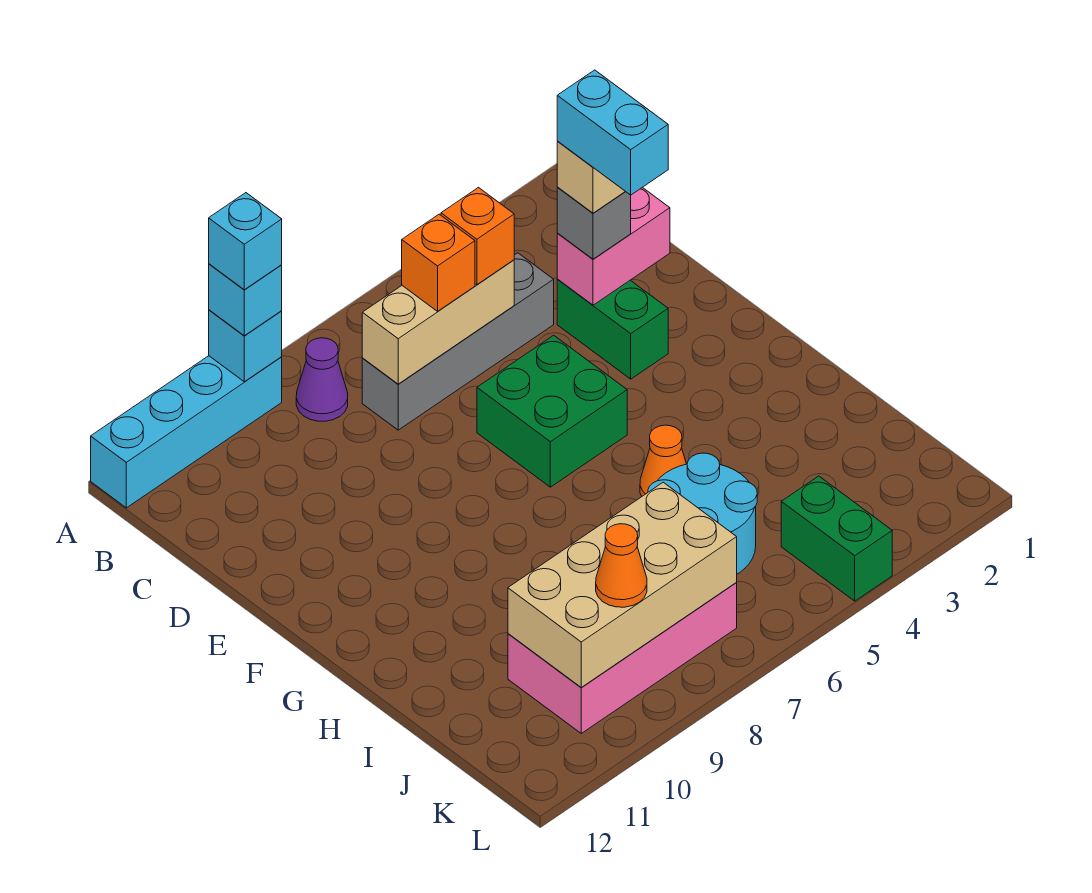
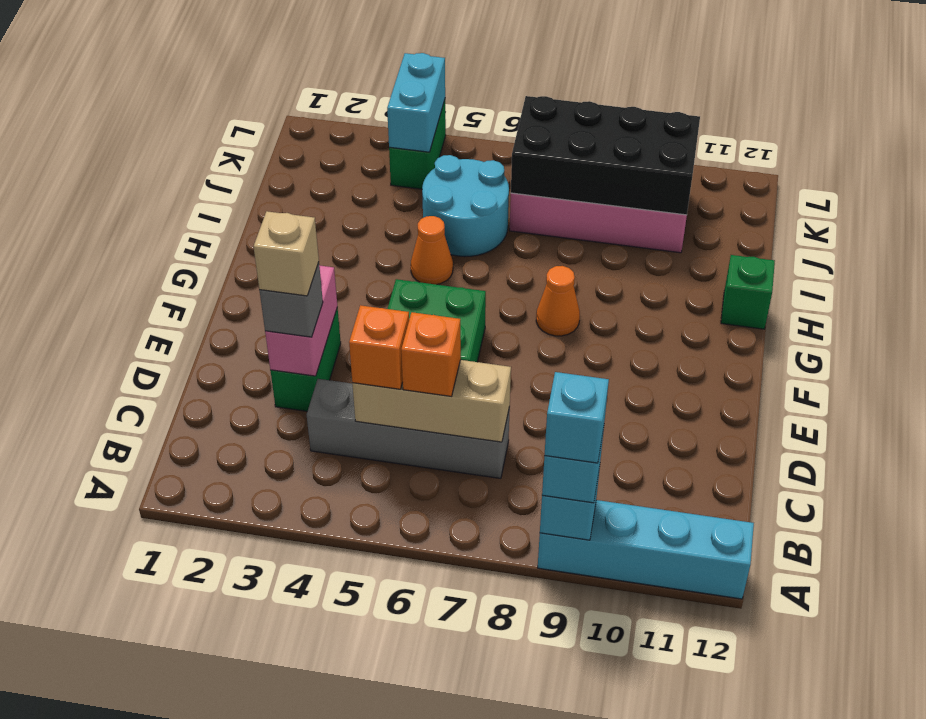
purple 1x1 cone [296,338,348,421] -> none
pink 1x2 brick [557,187,670,305] -> pink 1x2 brick turned to [265,265,337,376]
cyan 1x2 brick [557,70,668,195] -> cyan 1x2 brick moved to [387,53,445,152]
none -> green 1x1 brick [721,255,775,329]
tan 2x4 brick [508,482,737,688] -> black 2x4 brick [511,96,700,215]
orange 1x1 cone [596,524,647,607] -> orange 1x1 cone moved to [536,266,580,336]

